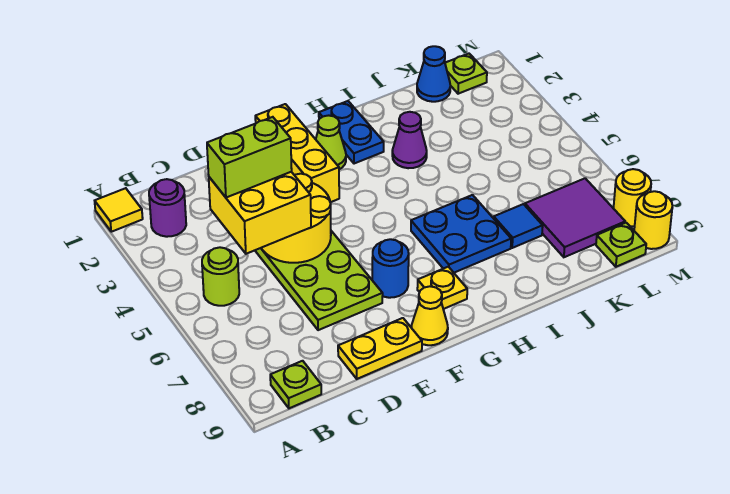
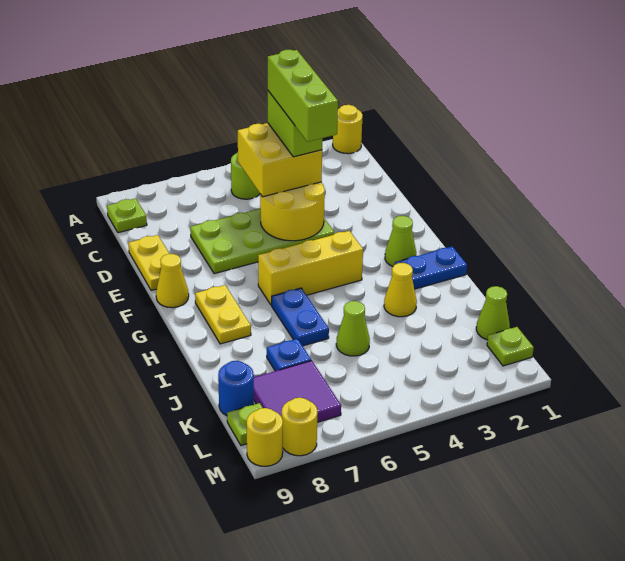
yellow 1x1 tile [95,188,143,232] -> yellow 1x1 round brick [333,105,363,154]
purple 1x1 round brick [149,179,186,237] -> none
none -> lime 1x3 brick [268,50,338,142]
yellow 1x3 brick [255,104,339,202] -> yellow 1x3 brick moved to [258,231,363,305]
blue 1x1 round brick [372,239,409,298] -> blue 1x1 round brick moved to [218,361,254,416]
yellow 1x1 plate [417,267,467,309] -> yellow 1x2 plate [195,285,251,344]
blue 2x2 plate [411,195,511,273] -> blue 1x2 plate [272,288,329,346]
purple 1x1 cone [392,112,427,168] -> yellow 1x1 cone [384,263,417,317]
none -> lime 1x1 cone [336,301,370,356]
blue 1x1 tile [494,204,543,248] -> blue 1x1 plate [267,339,311,371]
blue 1x1 cone [417,46,450,102] -> lime 1x1 cone [476,286,510,340]

